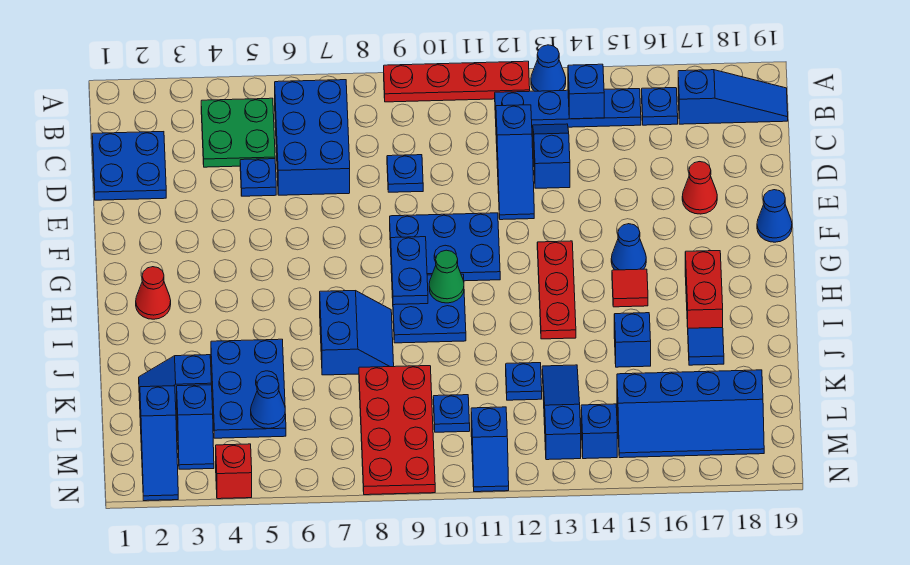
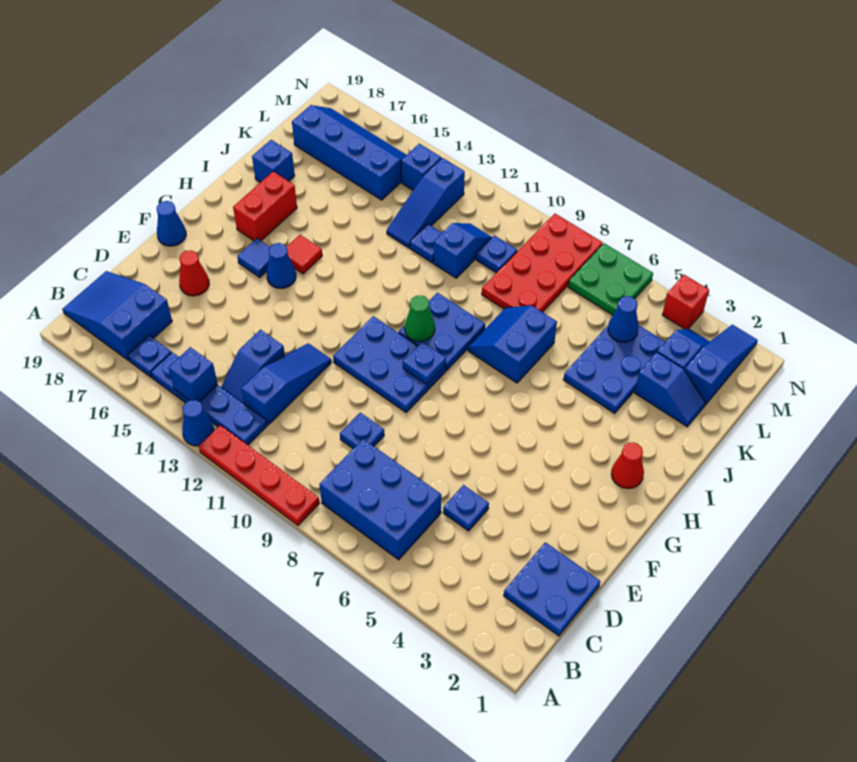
green 2x2 plate [201,98,275,167] -> green 2x2 plate moved to [568,243,653,315]
blue 2x3 brick [275,80,350,195] -> blue 2x3 brick turned to [319,439,441,560]
blue 1x3 slope [678,70,788,124] -> blue 2x3 slope [62,271,172,361]
blue 1x2 plate [390,237,428,305] -> blue 1x1 plate [403,342,446,384]
red 1x3 plate [537,241,576,339] -> none
blue 1x1 brick [614,313,651,367] -> blue 1x1 brick moved to [252,140,295,182]
blue 1x1 tile [688,328,724,365] -> blue 1x1 tile moved to [237,238,270,278]
blue 1x2 slope [471,407,509,492] -> blue 1x2 slope moved to [433,223,492,278]

